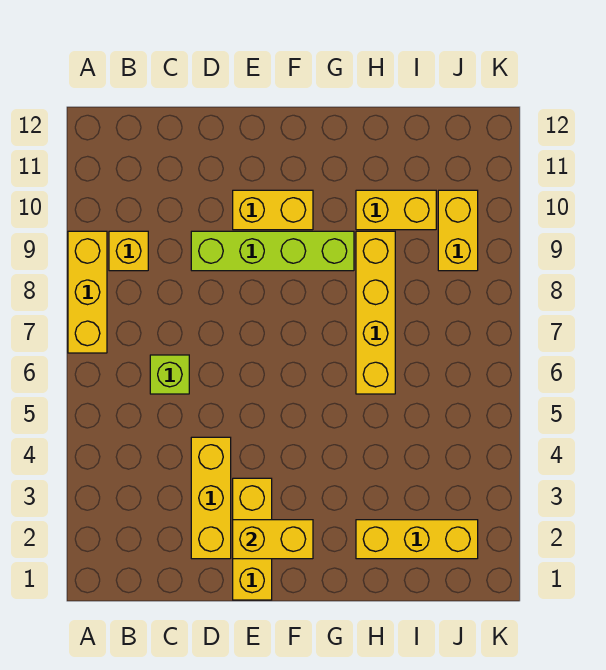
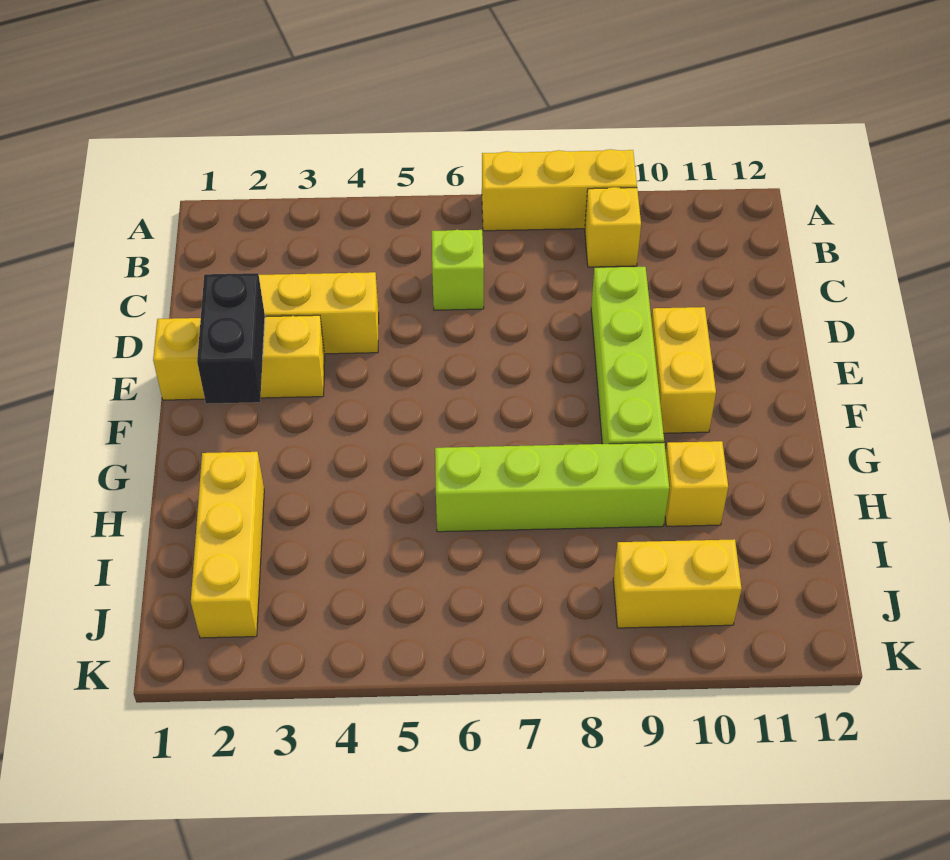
yellow 1x2 brick [233,520,313,559] -> black 1x2 brick [197,273,265,404]
yellow 1x4 brick [356,231,395,394] -> lime 1x4 brick [435,443,669,532]
yellow 1x2 brick [356,190,436,230] -> yellow 1x1 brick [665,441,728,526]

